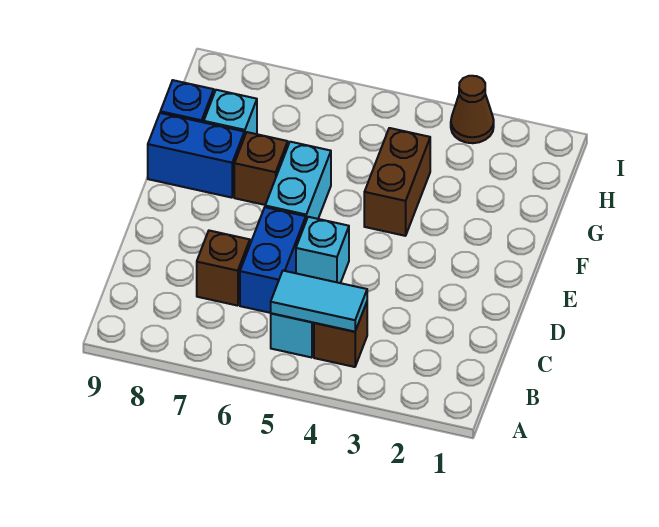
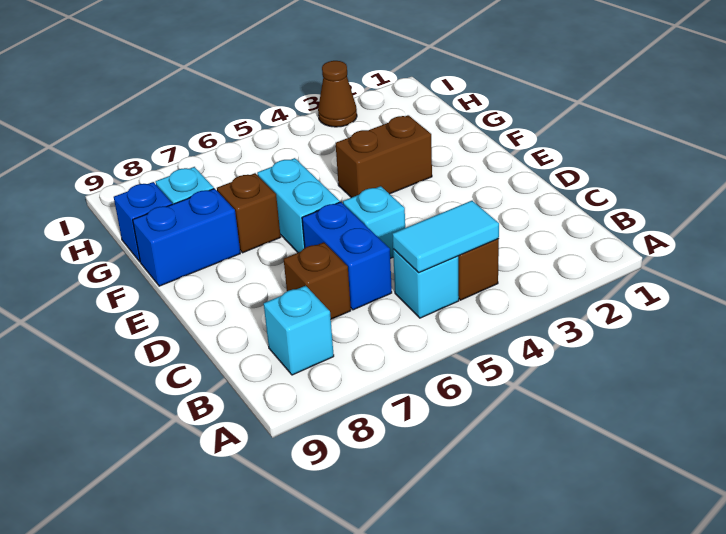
none -> cyan 1x1 brick [264,286,334,375]
brown 1x2 brick [364,128,430,236] -> brown 1x2 brick turned to [336,115,432,198]

